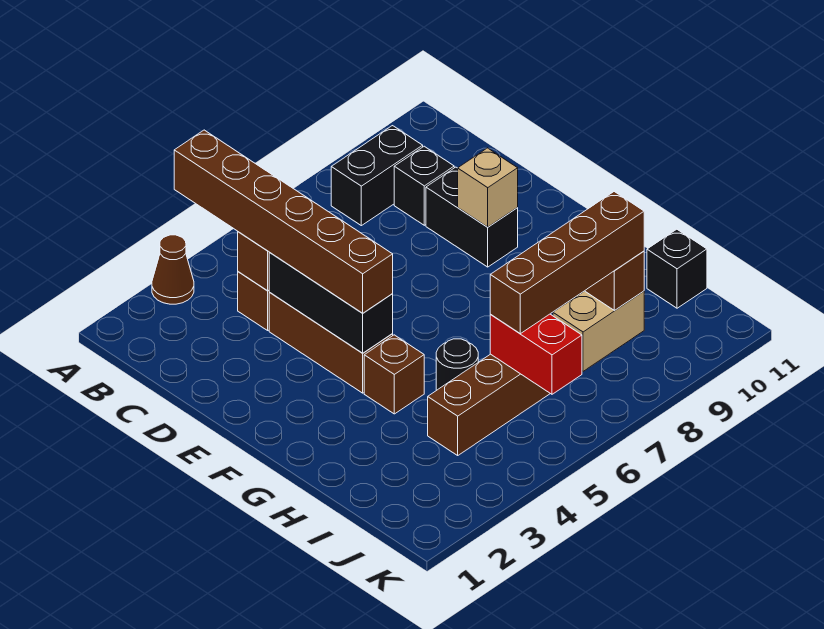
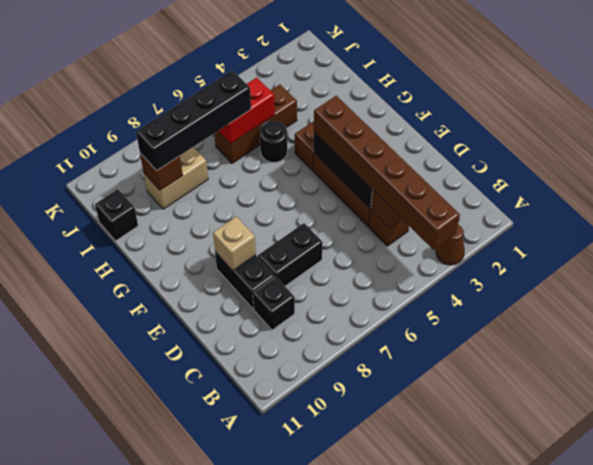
black 1x2 brick [331,126,423,226] -> black 1x2 brick moved to [258,223,323,286]
red 1x2 brick [490,314,582,394] -> red 1x2 brick turned to [218,78,275,144]
brown 1x4 brick [490,192,644,334] -> black 1x4 brick [136,70,251,171]

